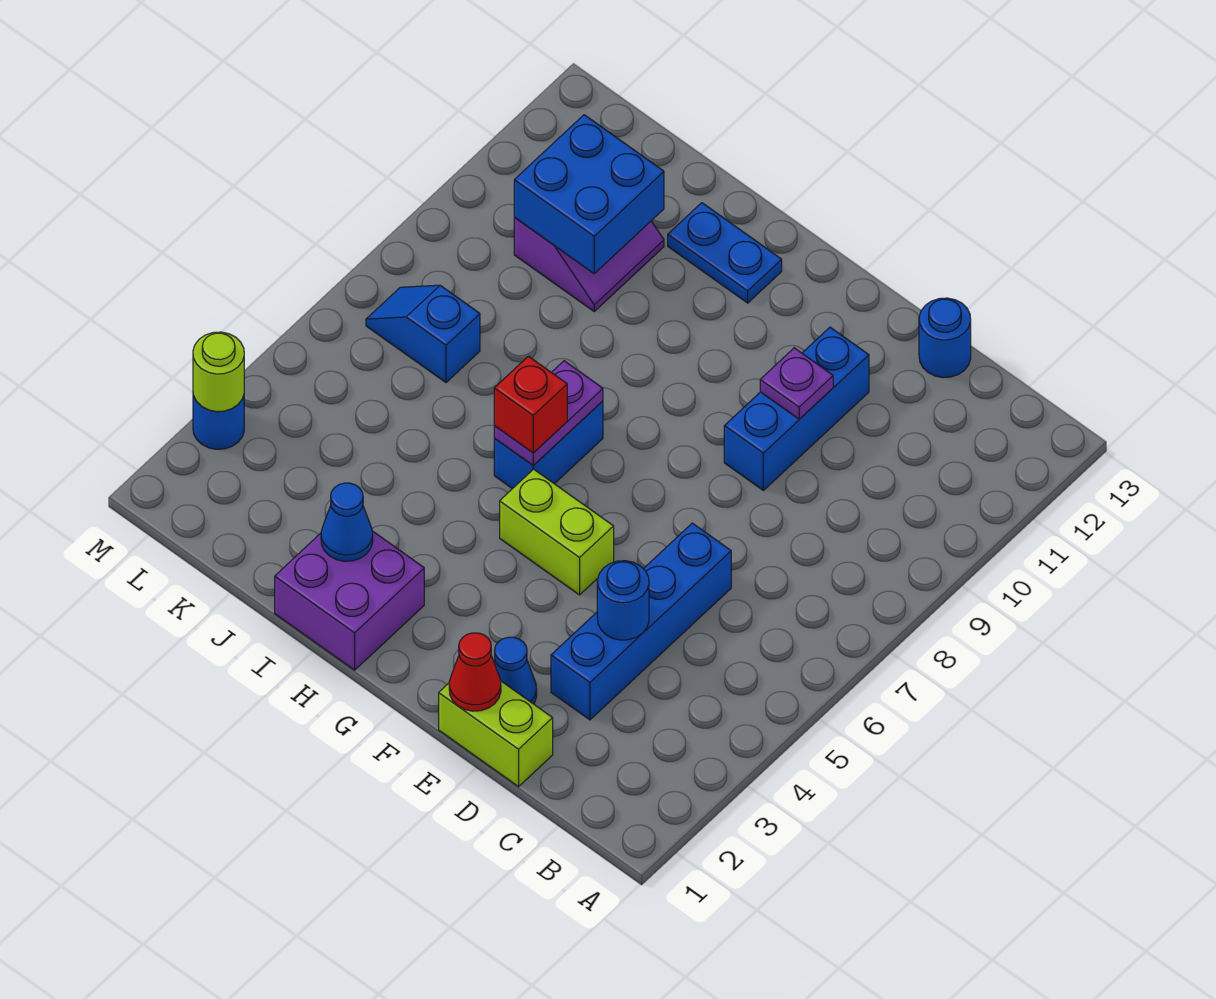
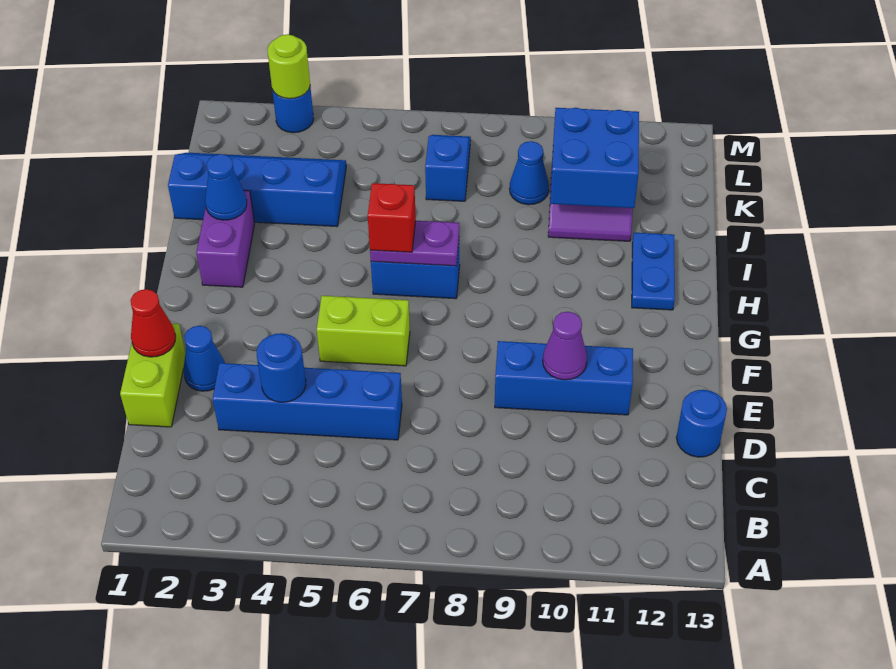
purple 1x1 plate [760,348,833,419] -> purple 1x1 cone [543,312,587,380]
lime 1x2 brick [500,469,614,595] -> lime 1x2 brick turned to [317,296,410,366]
purple 2x2 brick [275,531,424,670] -> purple 1x2 brick [196,191,255,287]
none -> blue 2x4 slope [168,153,346,227]
none -> blue 1x1 cone [509,141,549,205]

